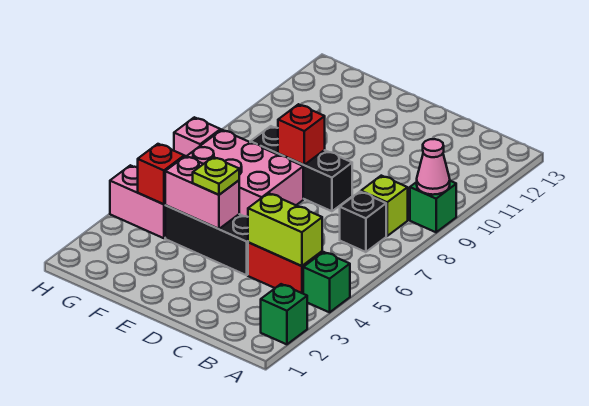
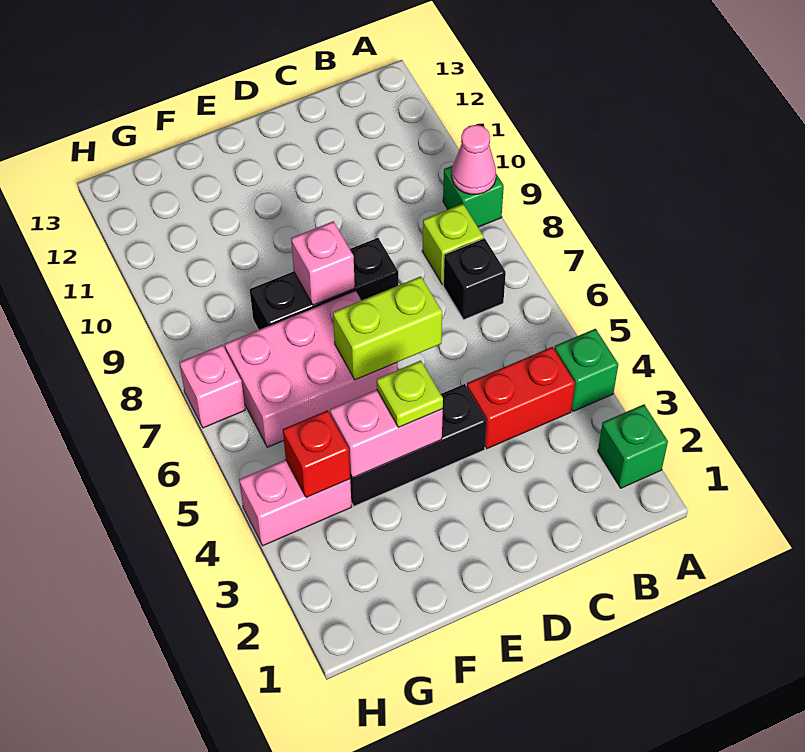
lime 1x2 brick [248,193,322,266] -> lime 1x2 brick moved to [333,276,442,380]
red 1x1 brick [278,104,325,165] -> pink 1x1 brick [291,221,355,305]

